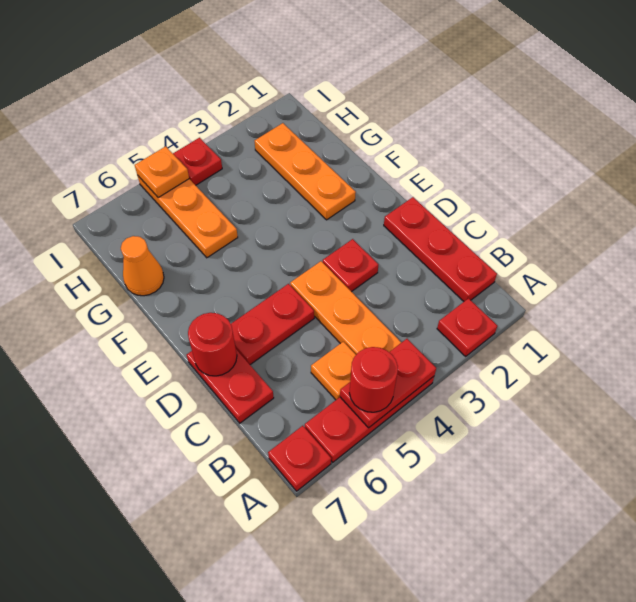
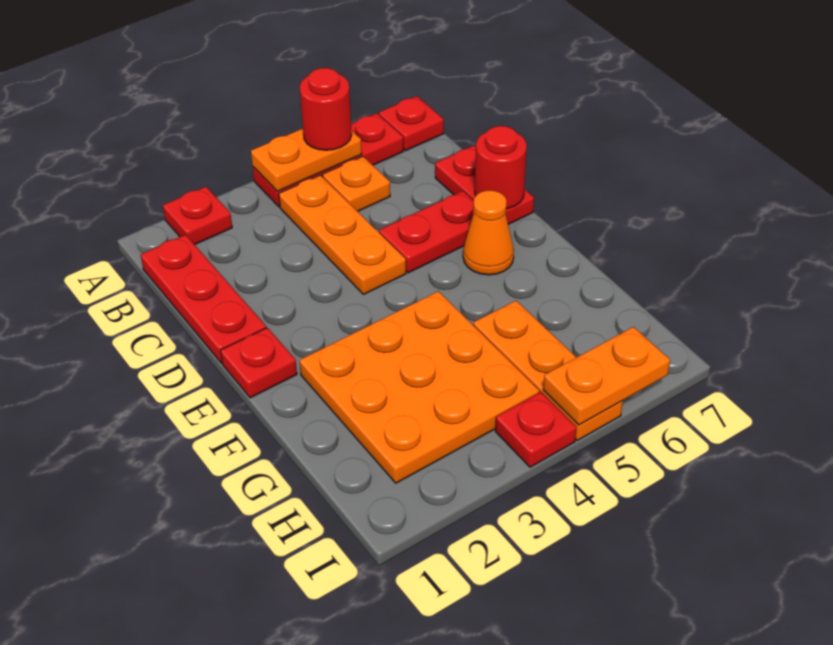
red 1x2 plate [340,339,436,428] -> orange 1x2 plate [251,129,362,191]
red 1x1 plate [323,239,378,292] -> red 1x1 plate moved to [221,328,297,398]
orange 1x3 plate [255,123,356,220] -> orange 3x3 plate [300,291,539,483]
orange 1x1 cone [121,236,164,296] -> orange 1x1 cone moved to [463,190,514,275]
orange 1x1 plate [135,146,189,198] -> orange 1x2 plate [543,327,670,425]

